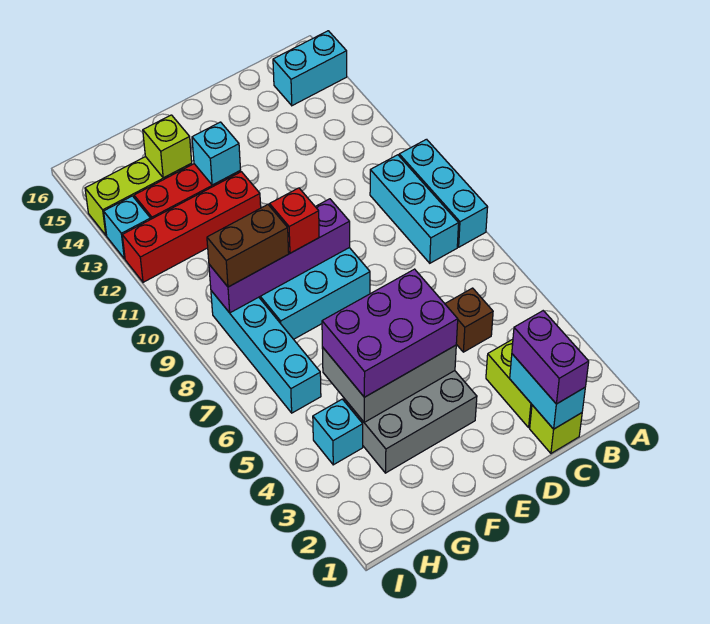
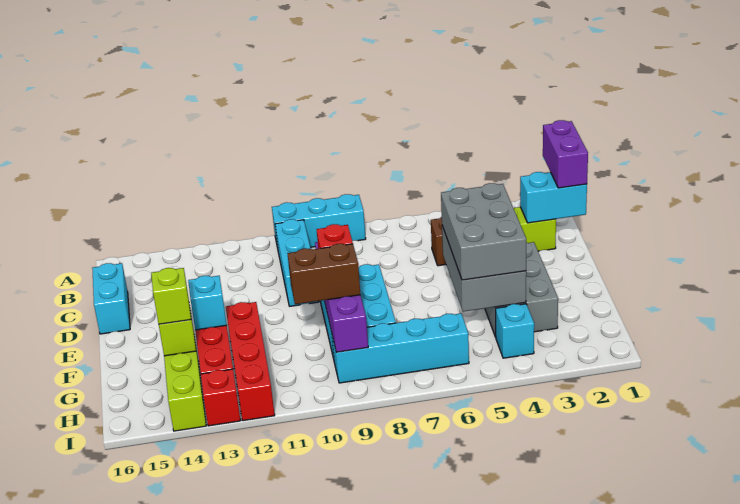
cyan 1x2 brick [273,31,347,106] -> cyan 1x2 brick moved to [92,263,130,334]
cyan 1x3 brick [370,155,459,263] -> cyan 1x3 brick turned to [275,219,319,306]
lime 1x1 brick [530,405,582,453] -> lime 1x1 brick moved to [151,268,191,324]
purple 1x2 brick [512,311,589,404] -> purple 1x2 brick turned to [543,120,588,188]
purple 2x3 brick [322,269,458,397] -> grey 2x3 brick [441,183,526,280]
brown 1x2 brick [207,205,289,287] -> brown 1x2 brick turned to [287,244,360,304]
cyan 1x1 brick [104,196,151,259] -> red 1x1 brick [201,369,241,426]

